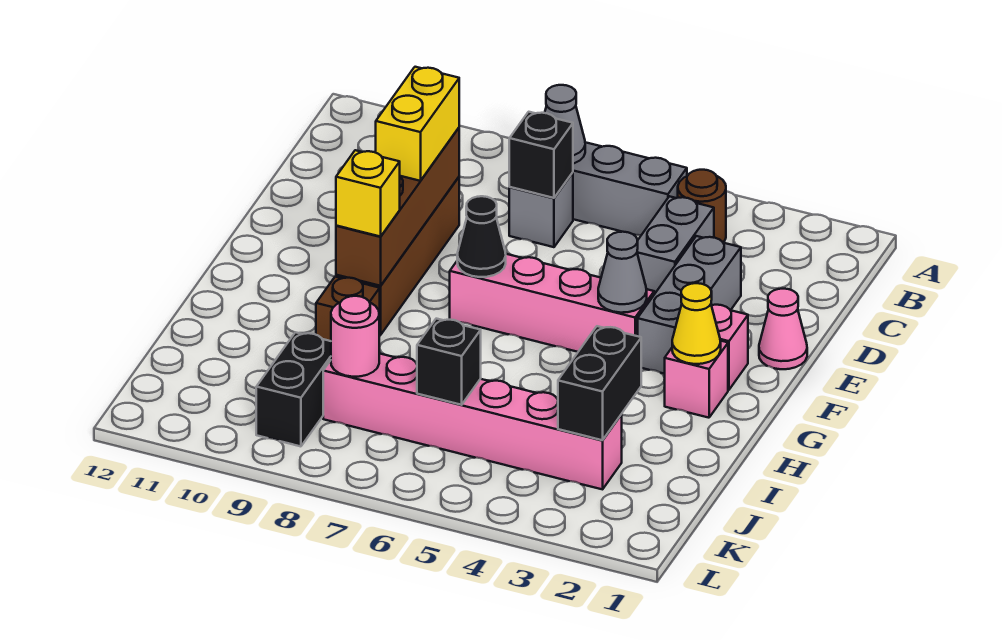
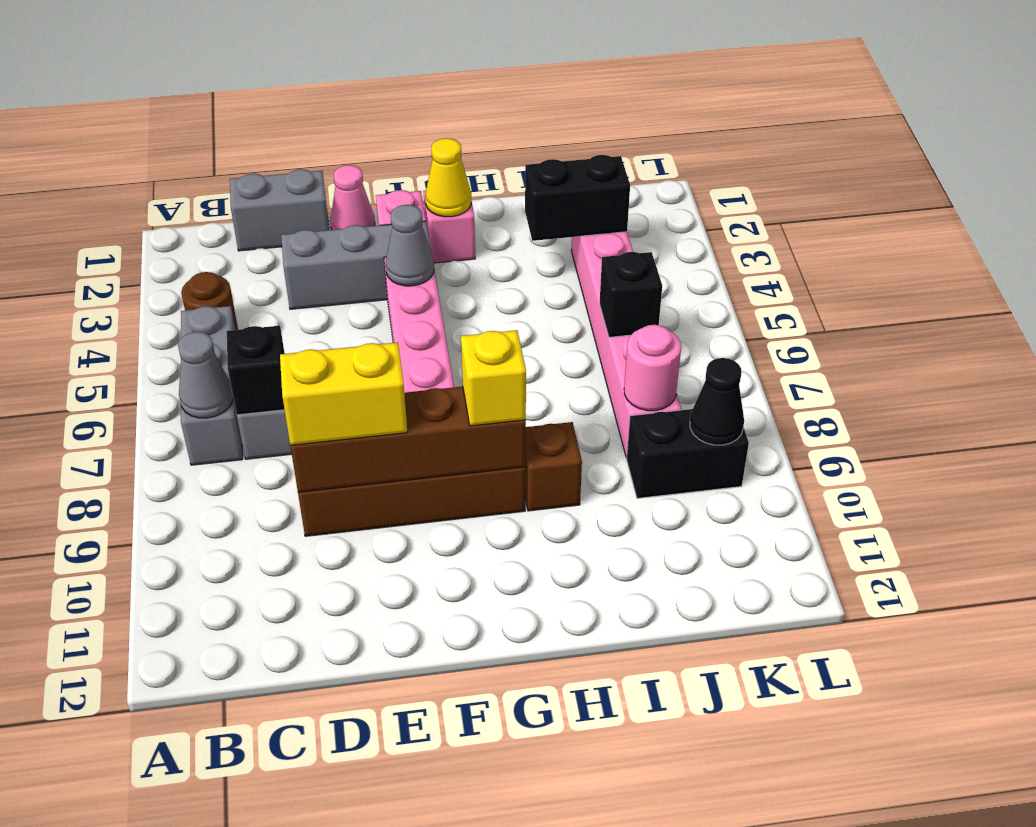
grey 1x2 brick [637,196,714,294] -> grey 1x2 brick moved to [230,169,329,251]
black 1x1 cone [457,196,506,277] -> black 1x1 cone moved to [690,358,744,445]

